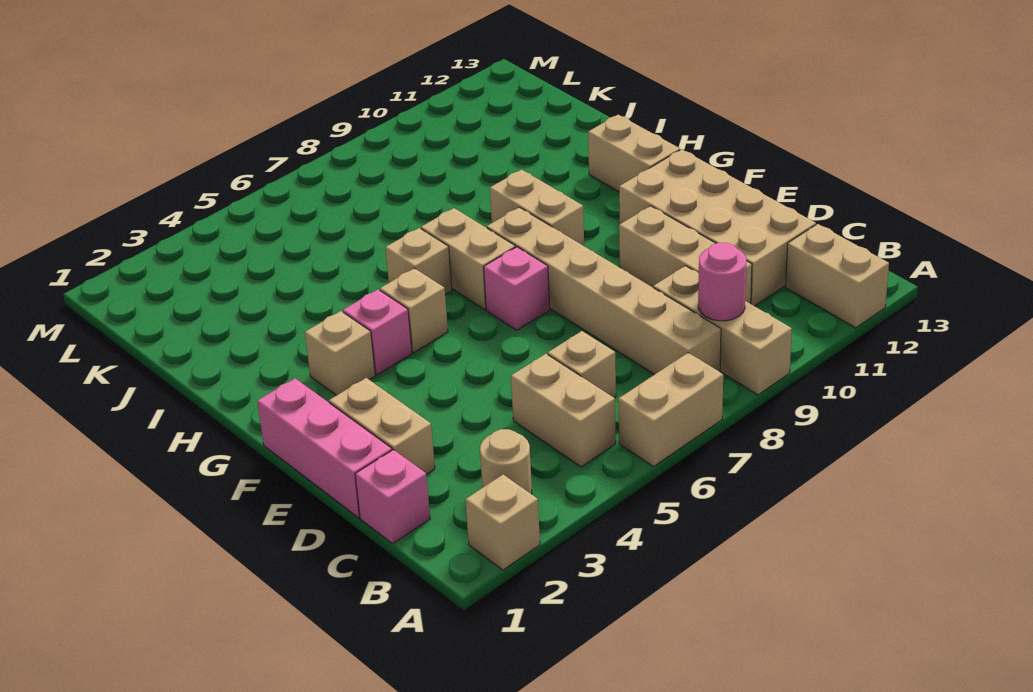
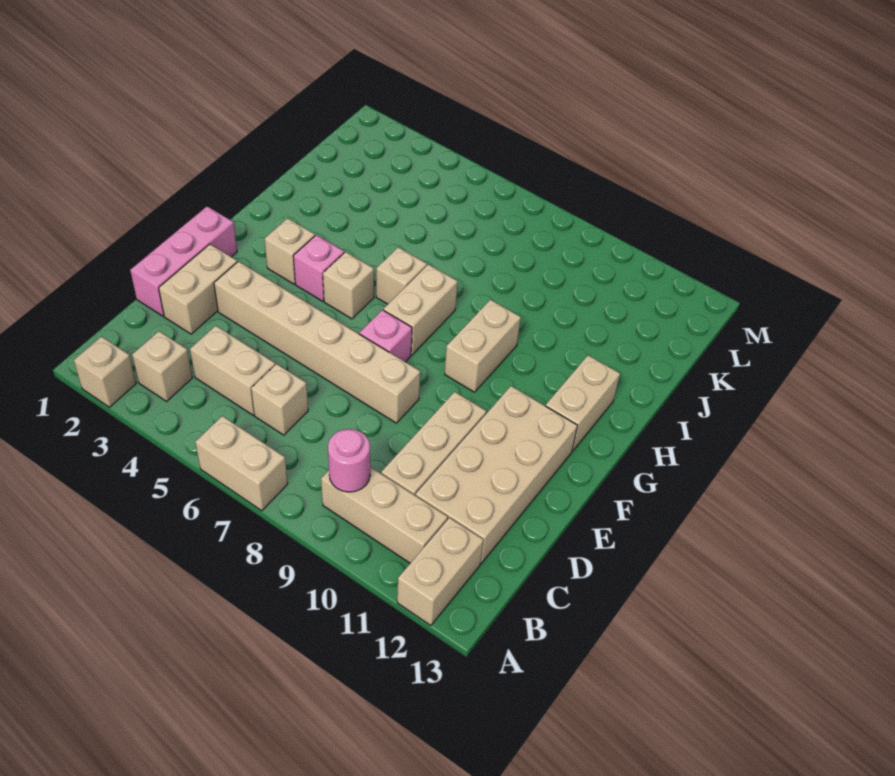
tan 1x3 brick [653,266,792,395] -> tan 1x3 brick turned to [321,467,448,563]
tan 1x1 round brick [480,429,532,494] -> tan 1x1 brick [132,331,192,401]
tan 1x2 brick [511,354,616,467] -> tan 1x2 brick turned to [190,326,275,415]
tan 1x6 brick [487,207,721,375] -> tan 1x6 brick turned to [214,261,420,423]
pink 1x1 brick [355,450,430,544] -> none

